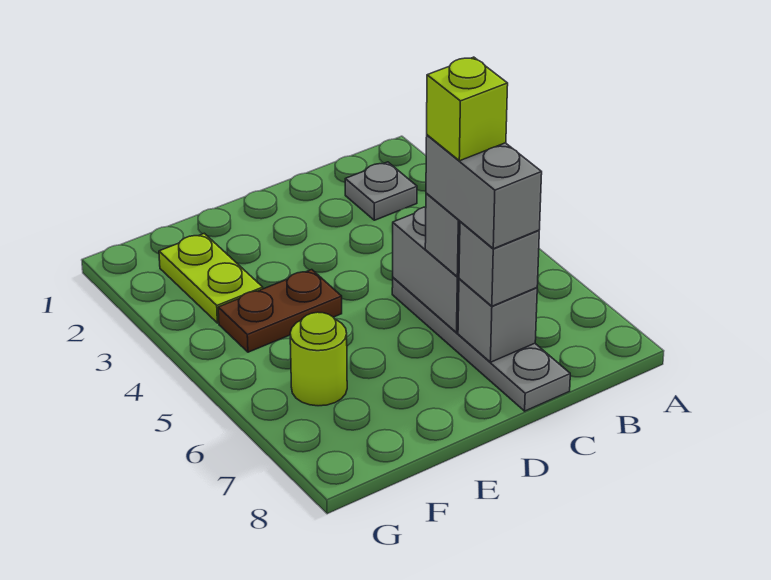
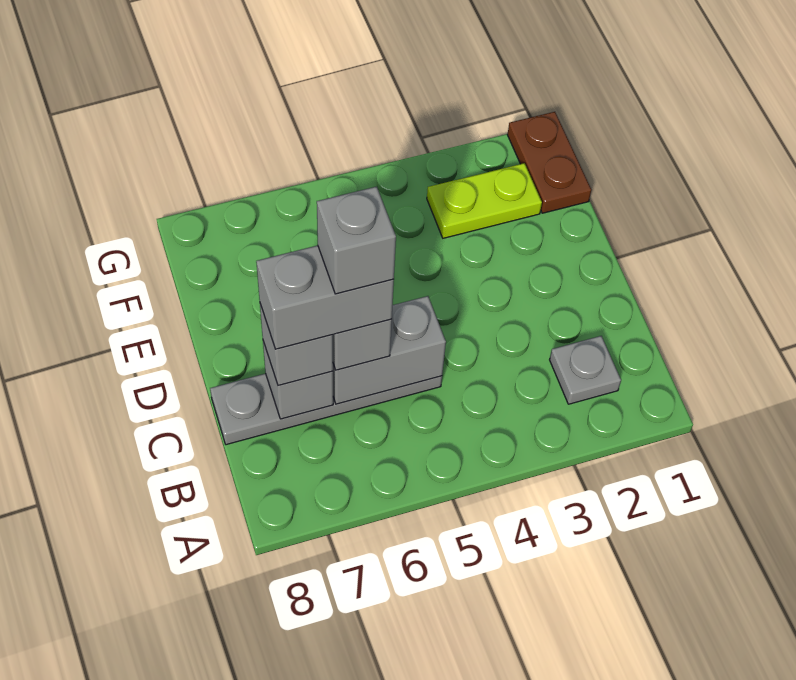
lime 1x1 brick [427,57,508,161] -> grey 1x1 brick [317,187,396,294]
brown 1x2 plate [218,270,342,352] -> brown 1x2 plate moved to [508,112,591,213]
lime 1x1 round brick [290,312,347,406] -> none

